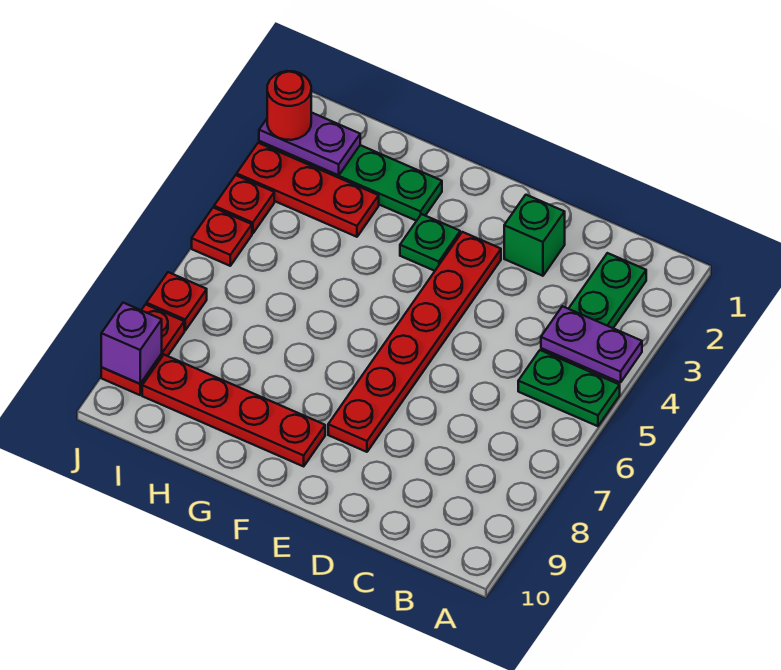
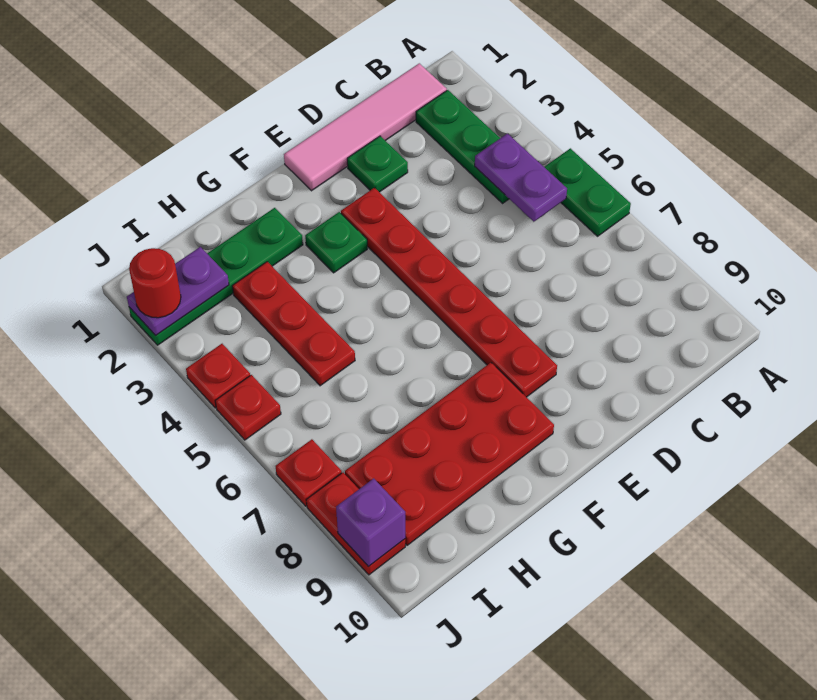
purple 1x2 plate [541,306,642,383] -> purple 1x2 plate turned to [475,133,567,222]
green 1x2 plate [518,350,620,426] -> green 1x2 plate turned to [545,148,631,236]
none -> pink 1x4 tile [284,63,447,191]
green 1x1 brick [504,195,565,276] -> green 1x1 plate [347,136,408,192]
red 1x4 plate [142,355,325,466] -> red 2x4 plate [345,363,554,545]
red 1x3 plate [237,143,379,237] -> red 1x3 plate turned to [232,262,355,386]

